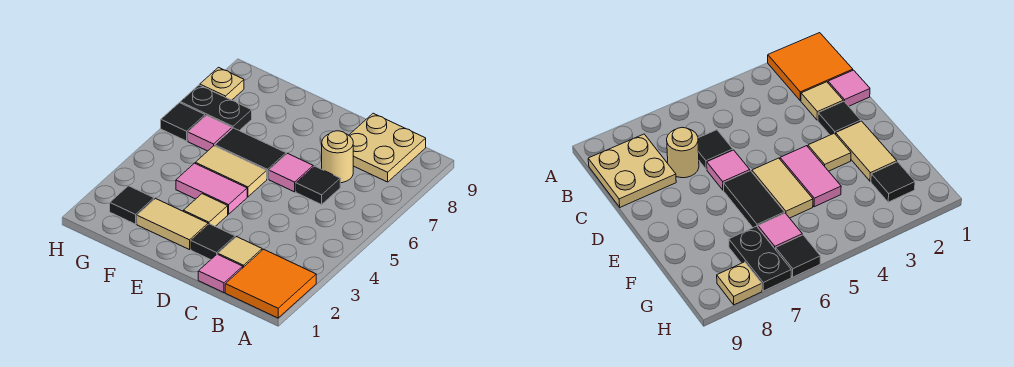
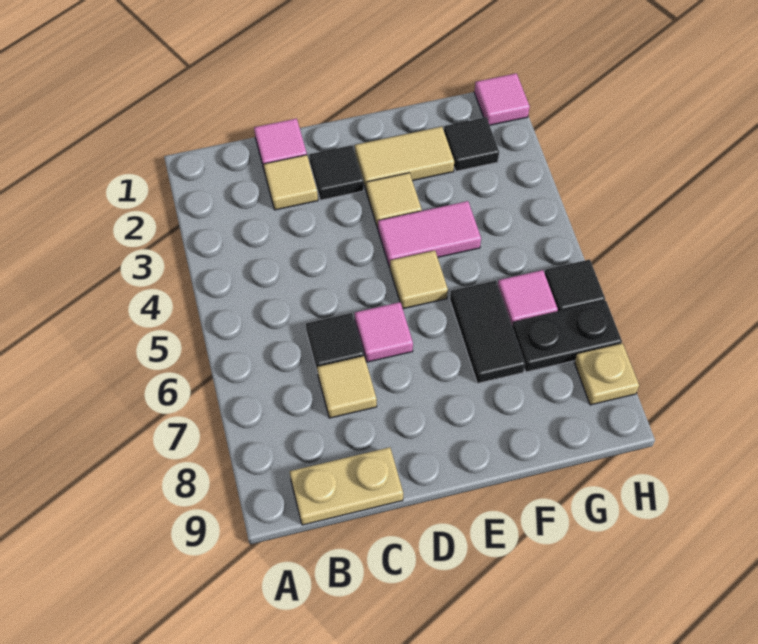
orange 2x2 tile [225,249,316,318] -> none
tan 2x2 plate [349,113,426,182] -> tan 1x2 plate [290,447,403,525]
tan 1x1 round brick [322,131,353,183] -> tan 1x1 tile [317,356,377,418]
tan 1x2 tile [195,146,267,197] -> tan 1x1 tile [390,250,448,309]
black 1x2 tile [215,128,286,179] -> black 1x2 tile turned to [450,281,525,383]
none -> pink 1x1 tile [474,73,530,125]

